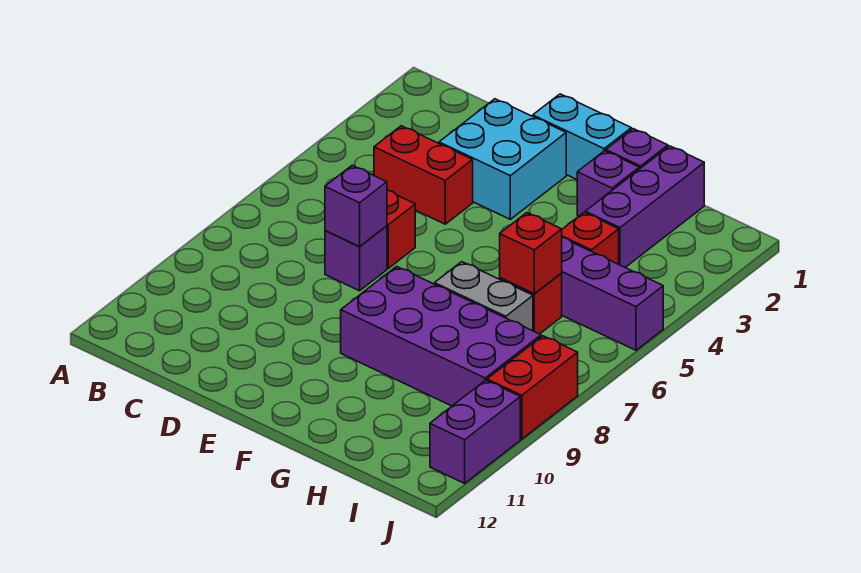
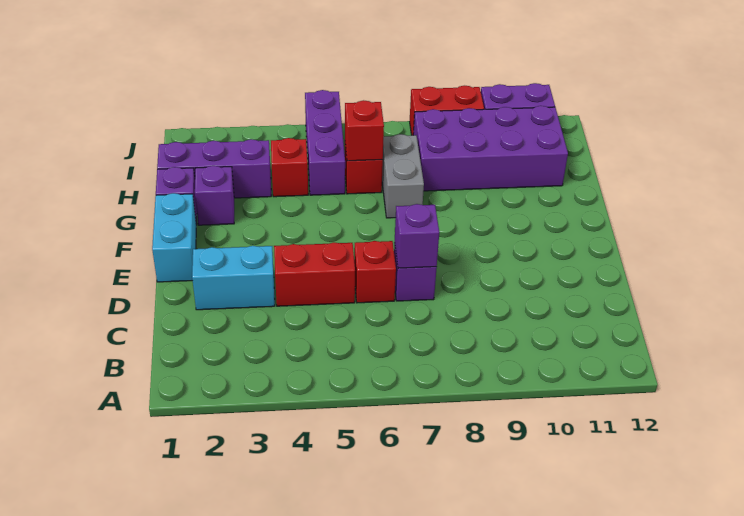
red 1x2 brick [374,126,473,224] -> red 1x2 brick turned to [274,243,355,306]
cyan 2x2 brick [439,99,566,219] -> cyan 1x2 brick [192,246,275,310]
purple 2x4 brick [341,266,541,406] -> purple 2x4 brick turned to [413,106,568,191]

